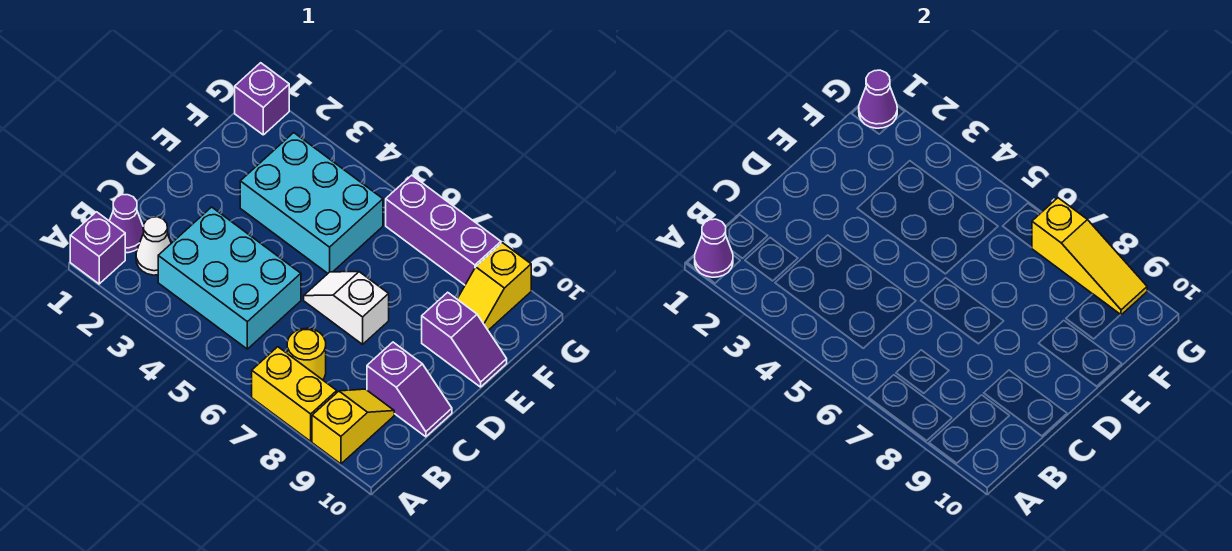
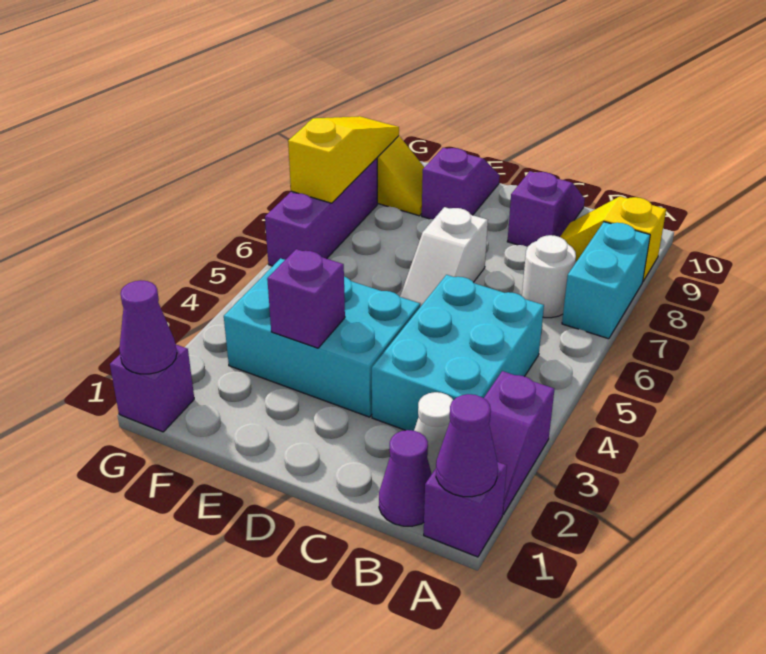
none -> purple 1x2 slope [484,371,554,514]
yellow 1x2 brick [252,347,337,441] -> cyan 1x2 brick [562,222,650,339]
yellow 1x1 round brick [287,328,326,380] -> white 1x1 round brick [522,235,576,318]
cyan 2x3 brick [240,133,383,273] -> cyan 2x3 brick turned to [224,258,420,417]
none -> purple 1x1 brick [267,249,345,348]

